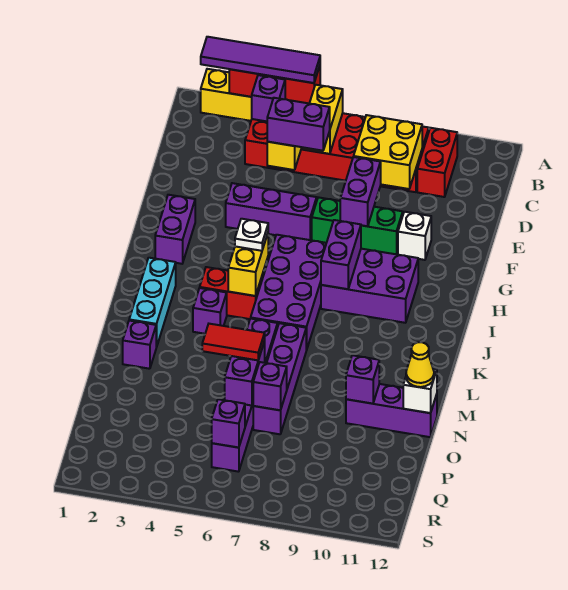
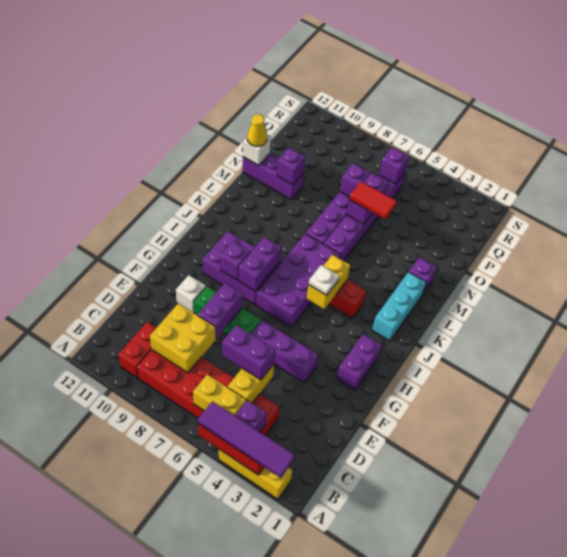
yellow 1x2 brick [303,85,343,154] -> yellow 1x2 brick turned to [193,374,246,416]
purple 1x1 brick [193,288,227,334] -> purple 1x1 brick moved to [220,241,250,280]

